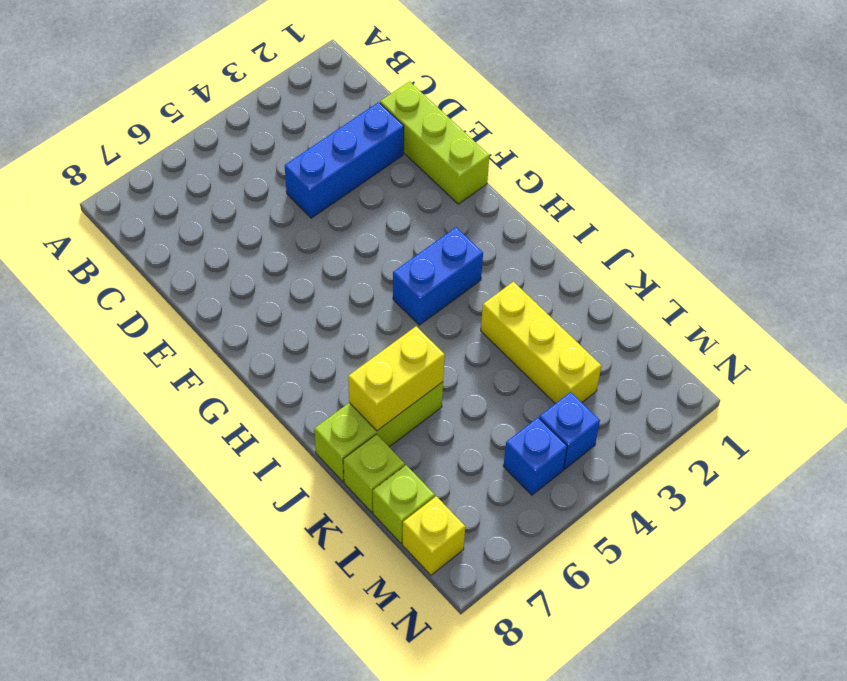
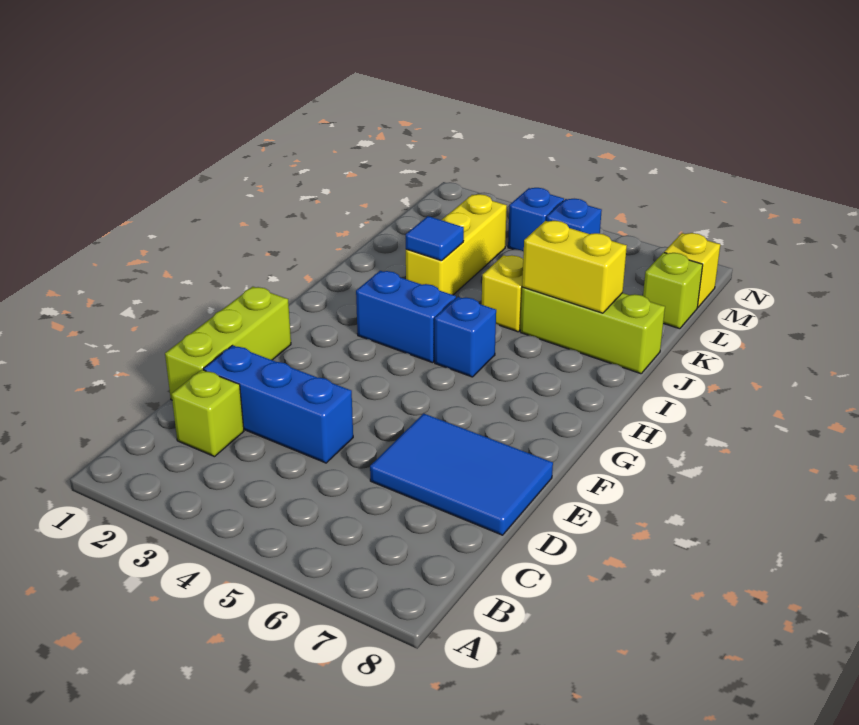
none -> blue 2x3 tile [370,413,553,535]
none -> blue 1x1 brick [435,297,496,377]
none -> blue 1x1 tile [406,216,464,261]
none -> yellow 1x1 brick [482,255,523,332]
lime 1x1 brick [343,434,405,512] -> lime 1x1 brick moved to [171,370,244,457]

